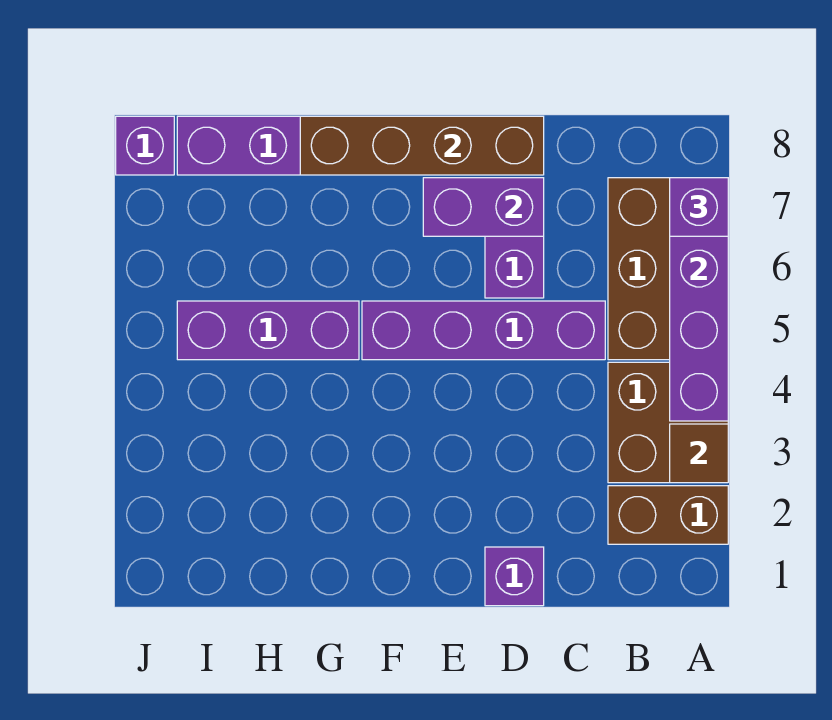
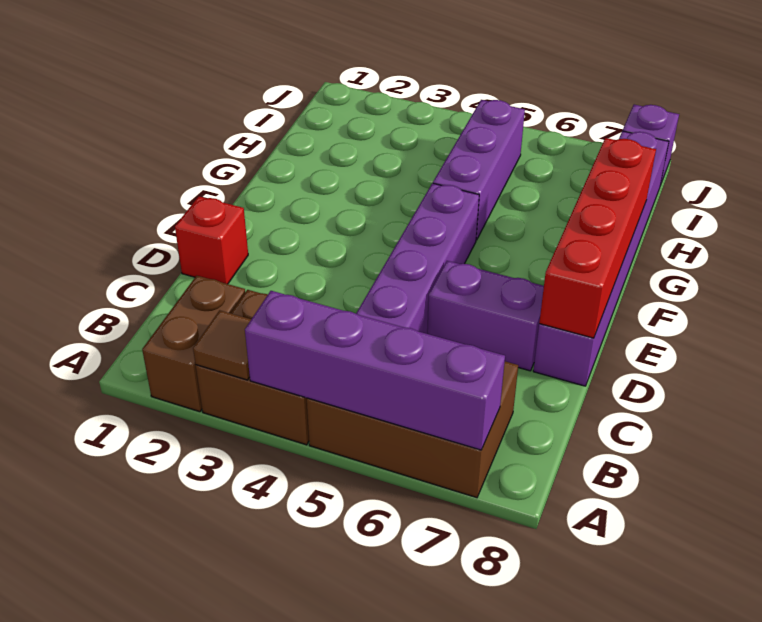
purple 1x1 brick [670,178,728,236] -> none
purple 1x1 brick [485,547,544,606] -> red 1x1 brick [175,196,248,284]
purple 1x2 brick [423,178,544,236] -> none
brown 1x4 brick [300,116,544,175] -> red 1x4 brick [539,138,656,338]

